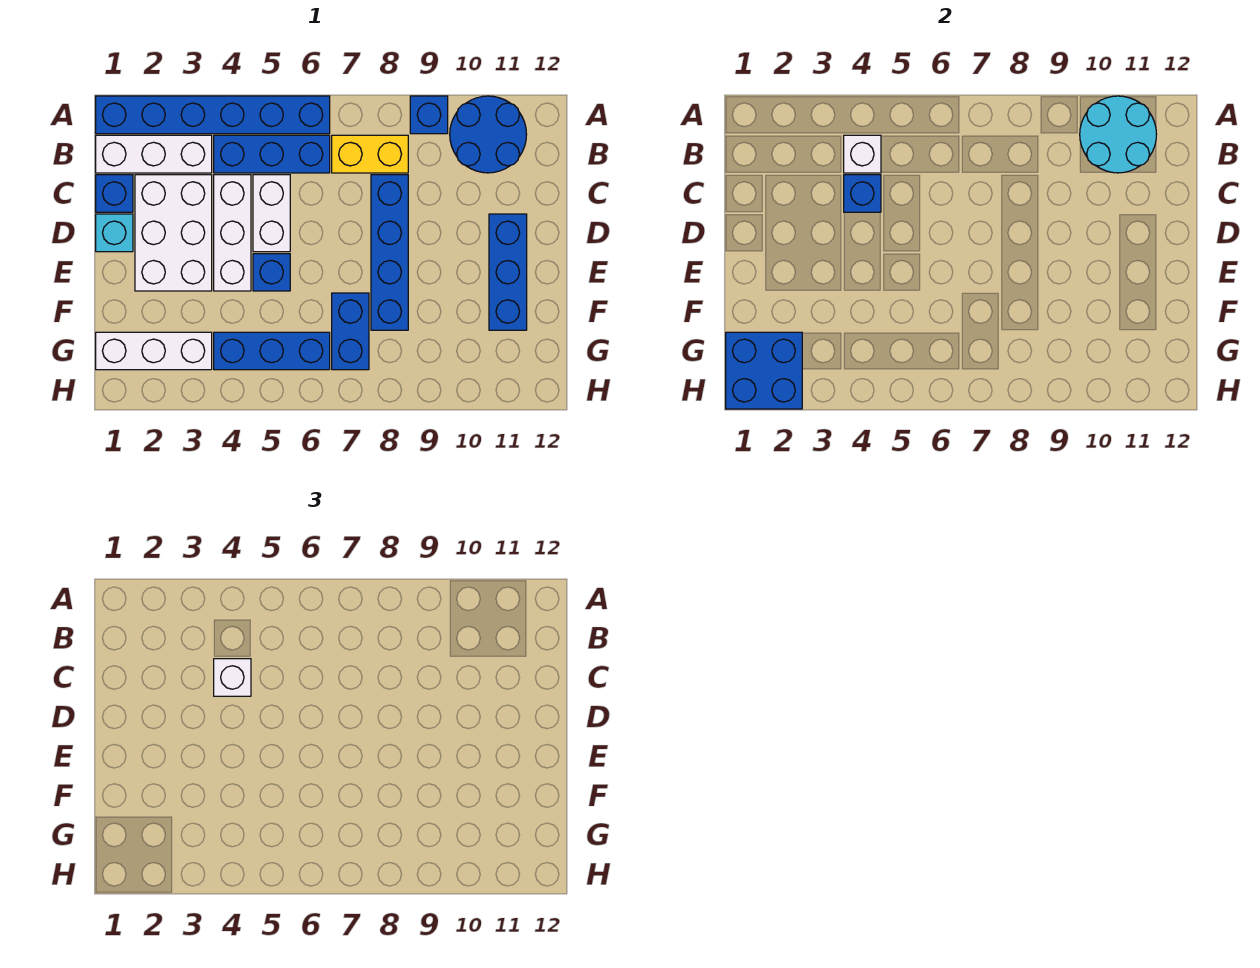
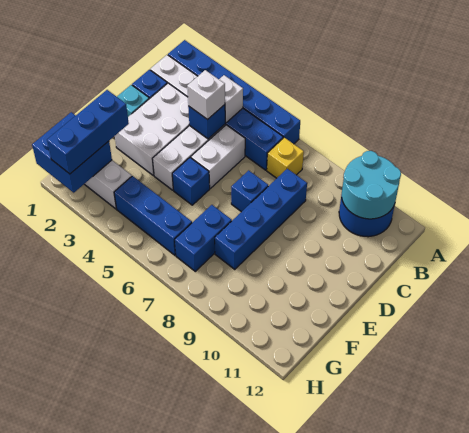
blue 1x1 brick [410,96,448,134] -> blue 1x1 brick moved to [231,170,268,212]
yellow 1x2 brick [332,135,408,173] -> yellow 1x1 brick [267,137,304,178]
blue 1x3 brick [489,214,527,330] -> blue 1x3 brick moved to [47,90,129,174]

